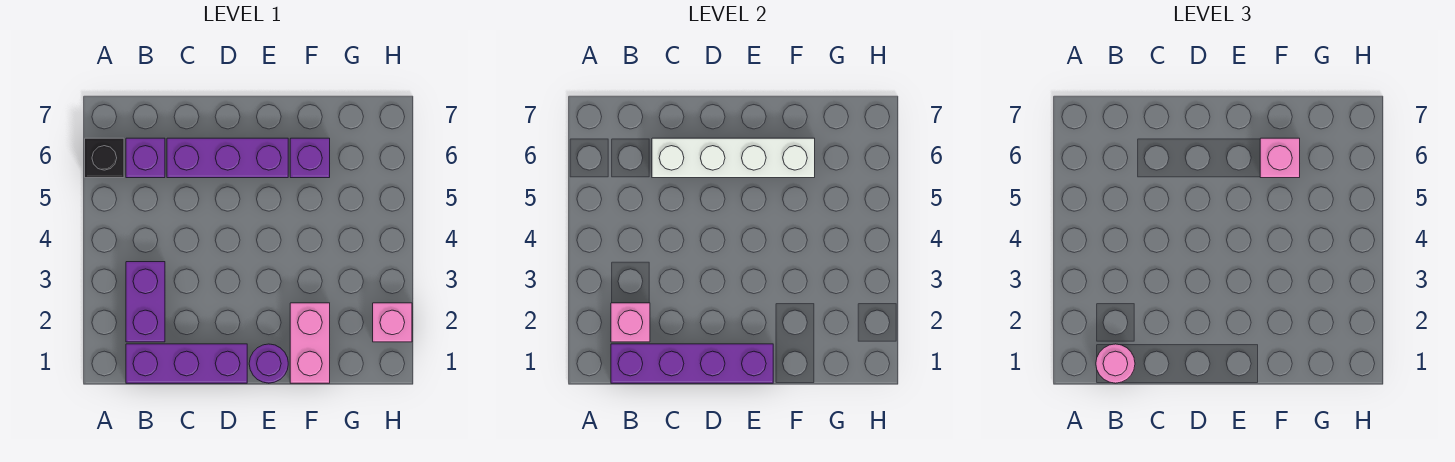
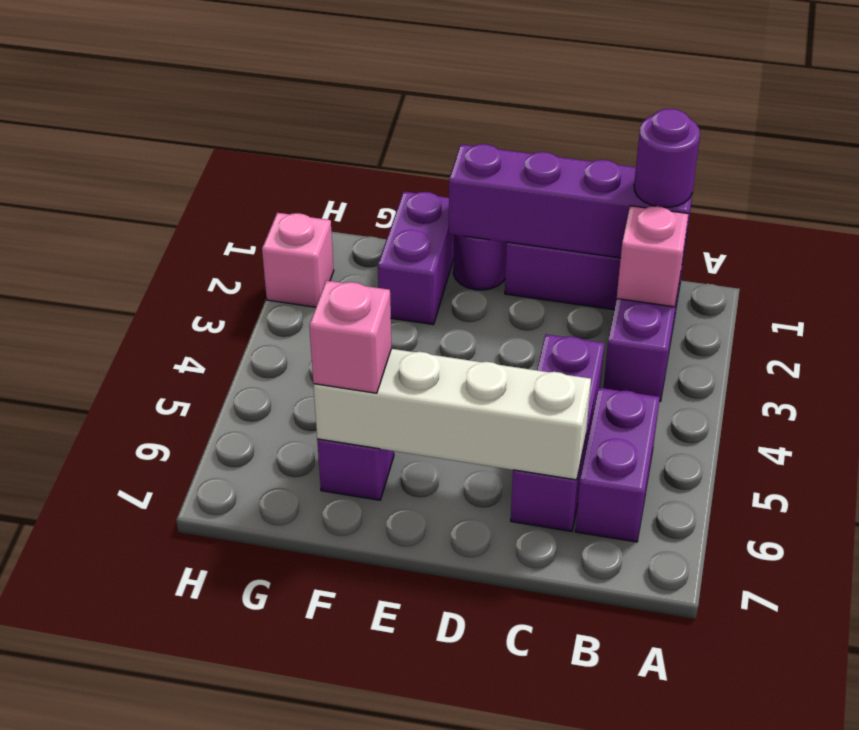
black 1x1 brick [85,138,124,178] -> none
pink 1x1 round brick [1096,344,1135,383] -> purple 1x1 round brick [634,109,700,207]
purple 1x1 brick [126,138,165,178] -> purple 1x2 brick [575,388,660,542]
purple 1x3 brick [167,138,288,178] -> purple 1x3 brick turned to [511,334,605,531]
pink 1x2 brick [290,303,330,383] -> purple 1x2 brick [378,192,454,325]

